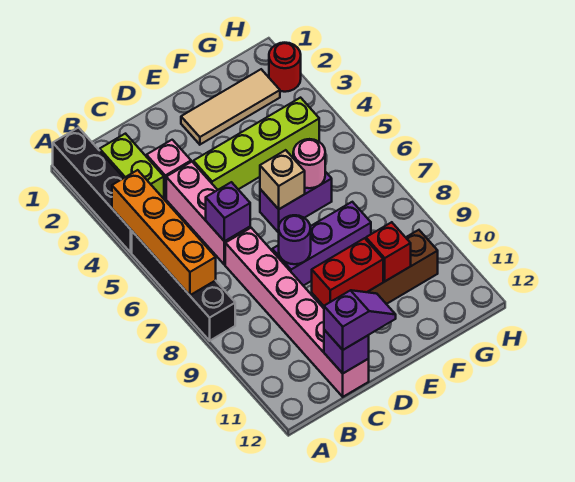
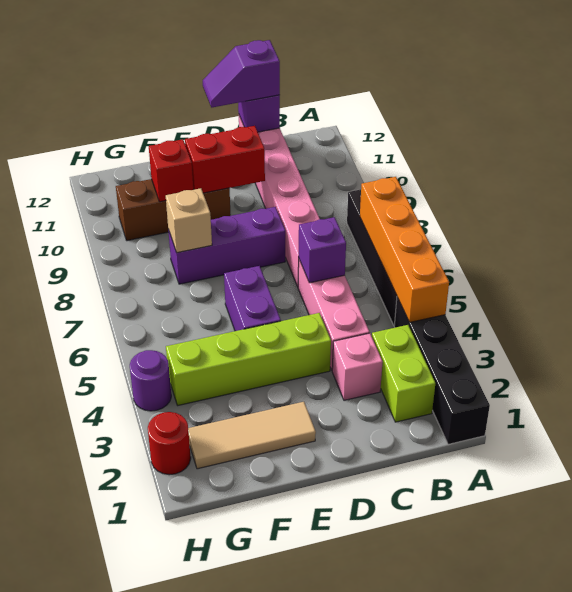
purple 1x1 round brick [279,215,311,264] -> purple 1x1 round brick moved to [130,350,171,411]
purple 1x2 brick [260,172,332,233] -> purple 1x2 brick turned to [224,266,281,331]
tan 1x1 brick [260,150,305,209] -> tan 1x1 brick moved to [166,188,212,253]
pink 1x1 round brick [293,139,325,188] -> none

